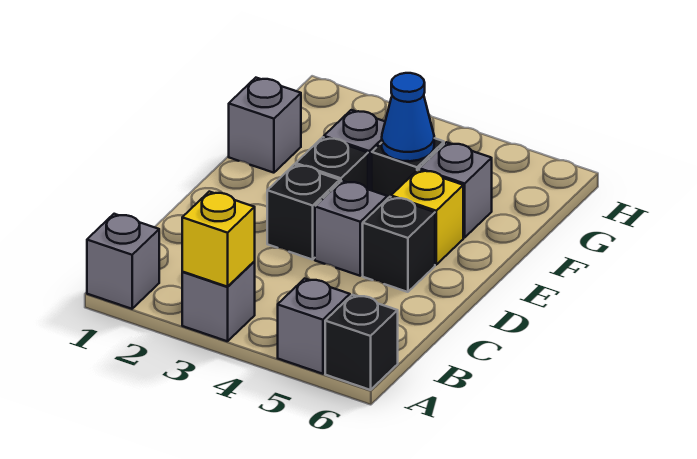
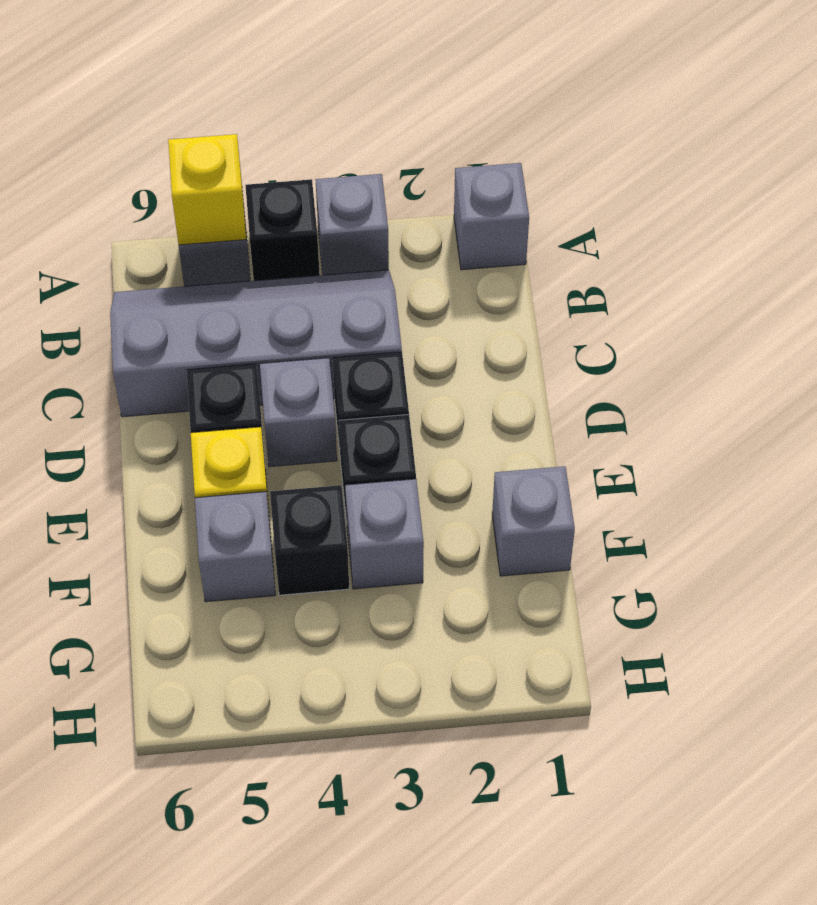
yellow 1x1 brick [182,192,255,287] -> yellow 1x1 brick moved to [168,134,246,245]
black 1x1 brick [325,295,398,390] -> black 1x1 brick moved to [245,179,320,281]
none -> grey 2x4 slope [110,270,402,417]
blue 1x1 cone [382,73,434,161] -> none

